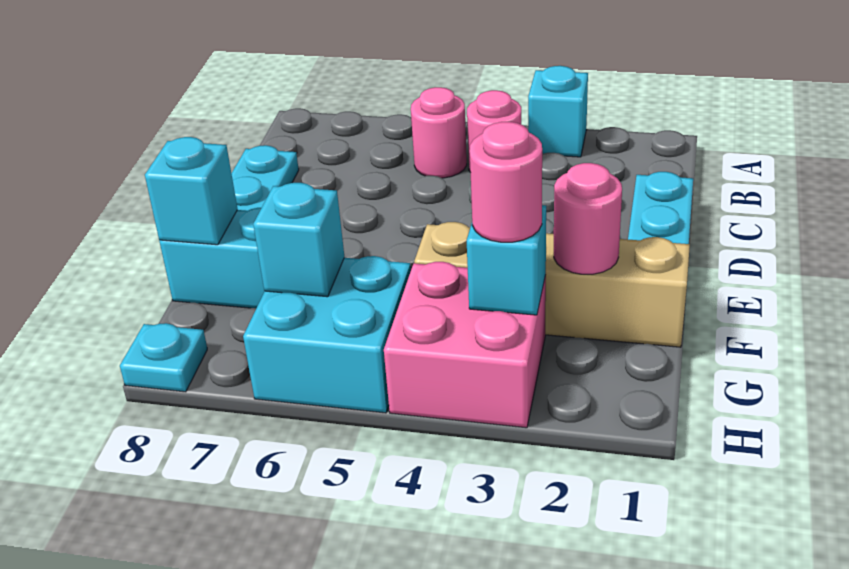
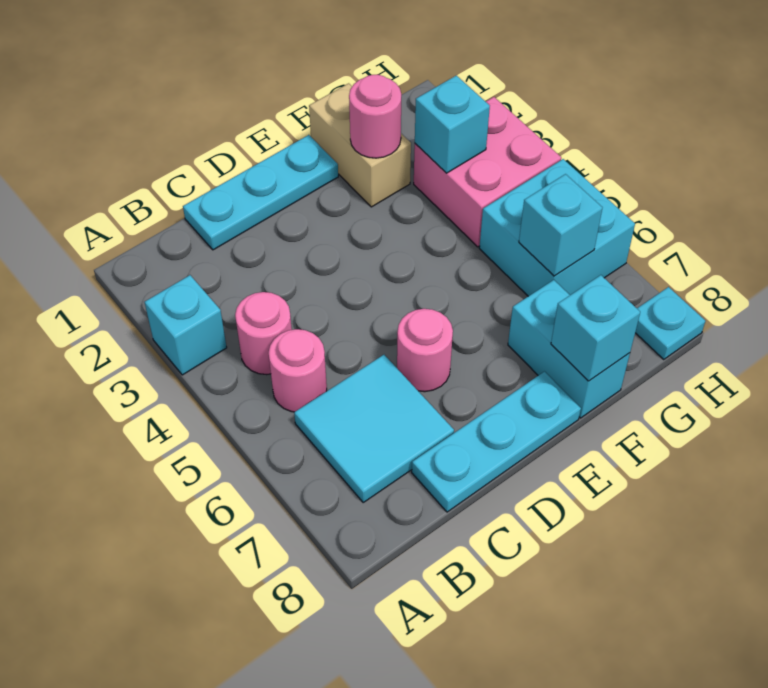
none -> cyan 2x2 tile [294,355,454,502]
tan 1x4 brick [414,222,690,347] -> tan 1x2 brick [309,83,411,207]
pink 1x1 round brick [470,122,542,242] -> pink 1x1 round brick moved to [397,309,453,392]

